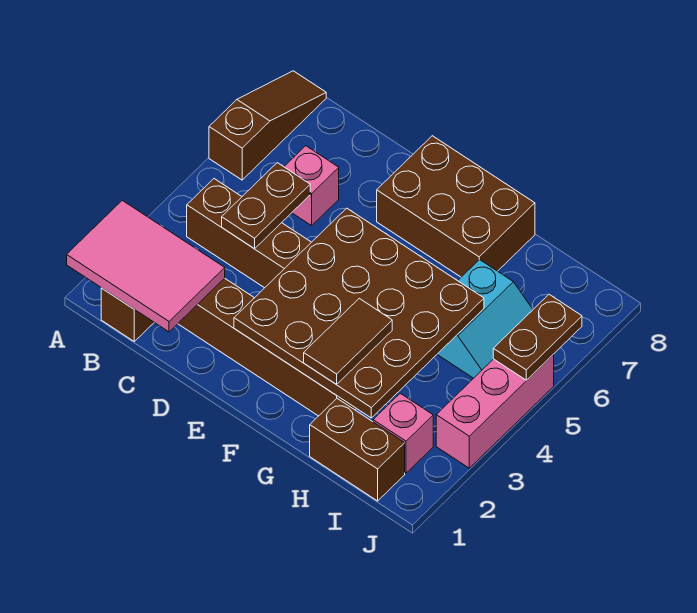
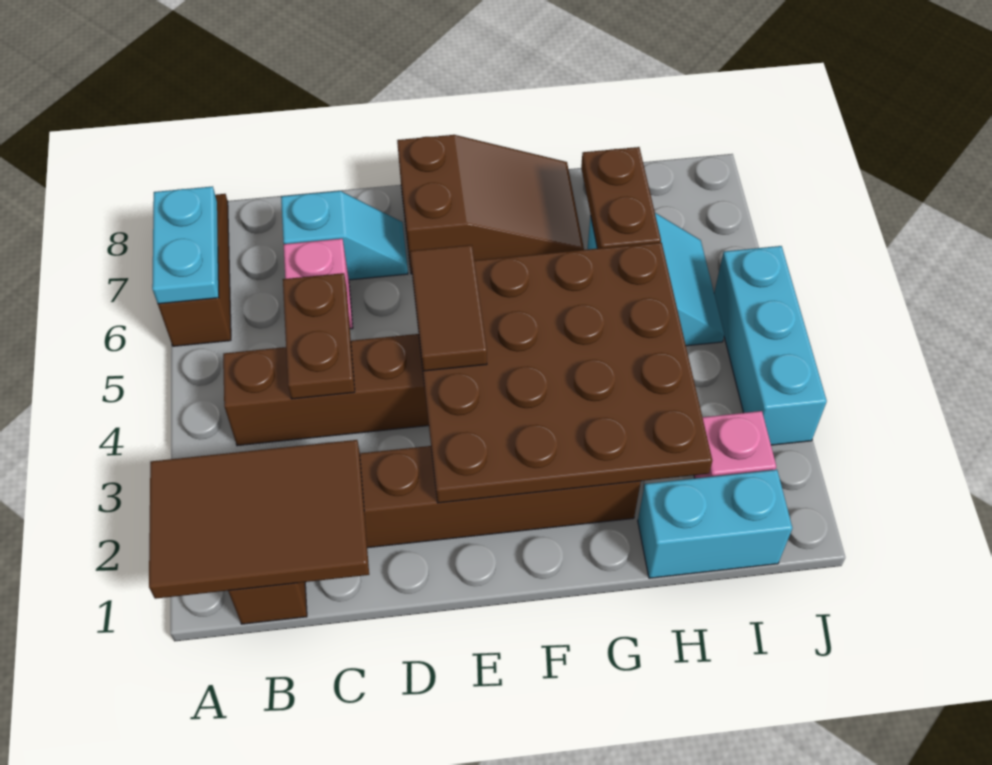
pink 2x3 tile [67,200,225,332] -> brown 2x3 tile [149,440,369,599]
none -> cyan 1x2 plate [152,186,219,304]
none -> cyan 1x2 slope [281,191,408,280]
brown 2x3 brick [377,136,535,277] -> brown 2x3 slope [397,135,584,274]
brown 1x2 tile [304,298,392,384] -> brown 1x2 tile moved to [410,245,487,371]
brown 1x2 brick [310,399,405,501] -> cyan 1x2 brick [638,470,792,578]
pink 1x3 brick [436,355,554,468] -> cyan 1x3 brick [714,246,827,445]
brown 1x2 plate [493,294,582,380] -> brown 1x2 plate moved to [581,147,661,249]

